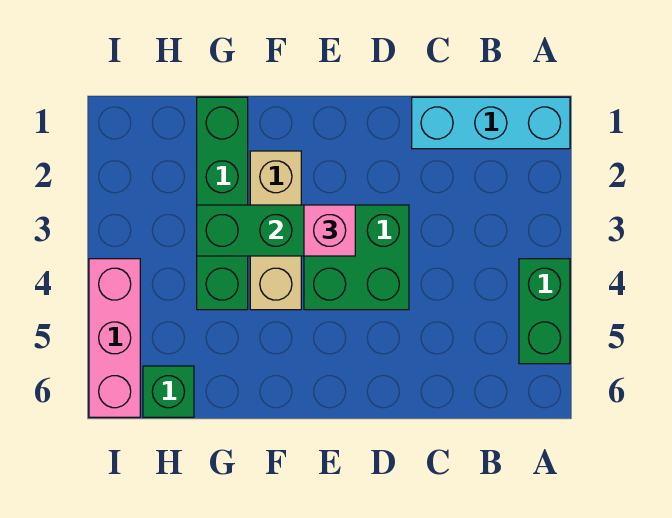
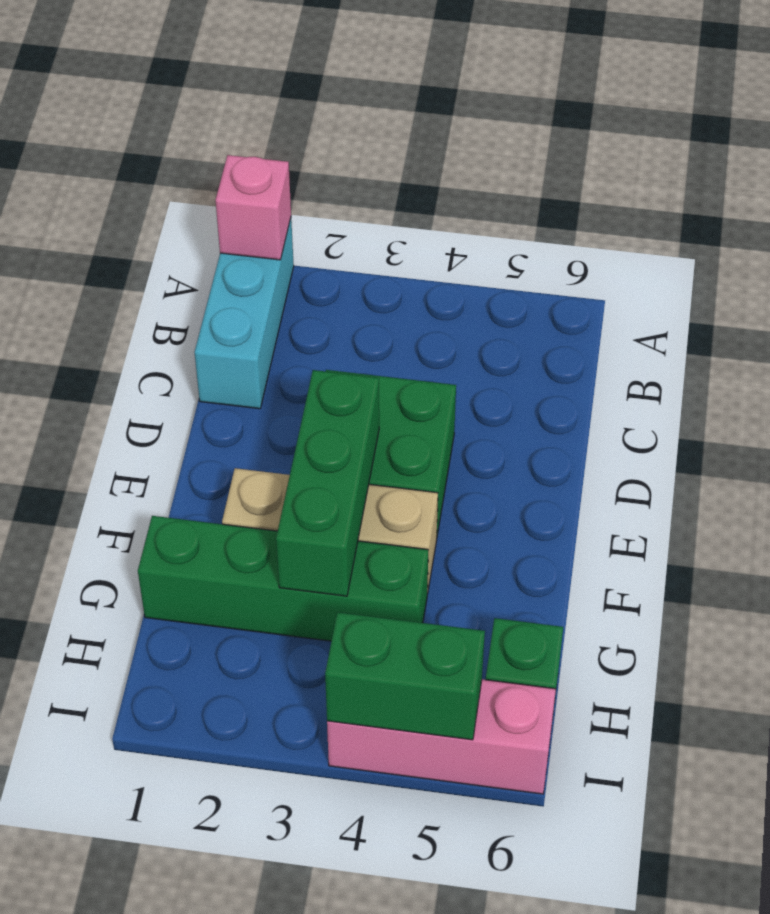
green 1x2 brick [519,259,570,364] -> green 1x2 brick moved to [325,612,485,740]
pink 1x1 brick [304,205,355,256] -> pink 1x1 brick moved to [216,155,291,260]

